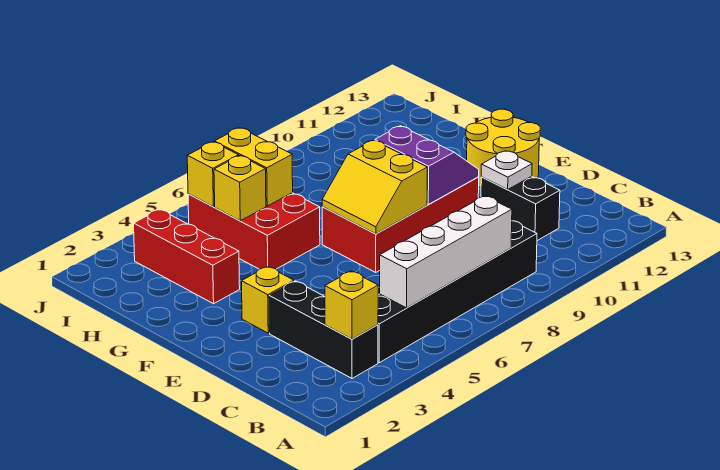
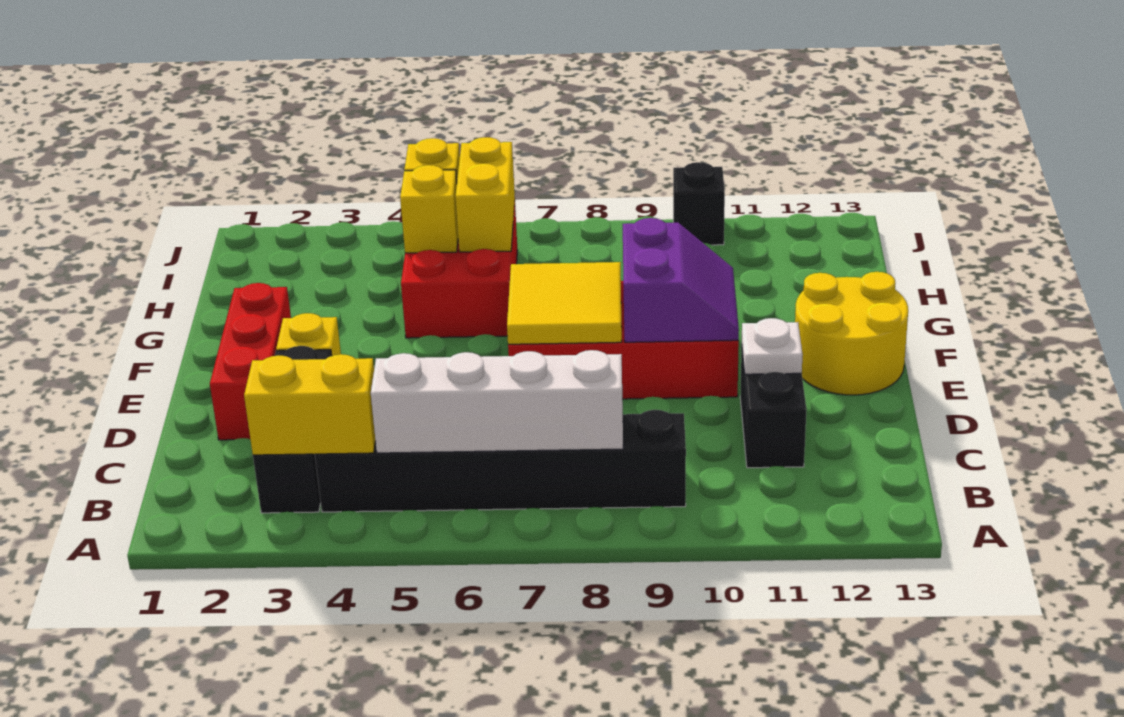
yellow 1x1 brick [325,271,378,339] -> yellow 1x2 brick [244,354,376,455]
yellow 2x2 slope [322,140,427,234] -> yellow 2x2 tile [507,262,622,344]
red 1x3 brick [134,209,240,304] -> red 1x3 brick moved to [210,283,291,440]
none -> black 1x1 brick [673,162,725,245]

